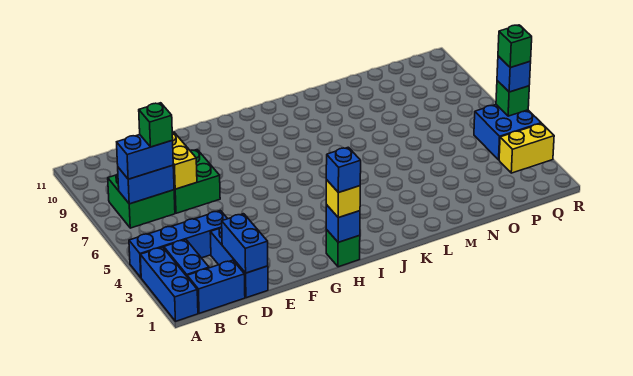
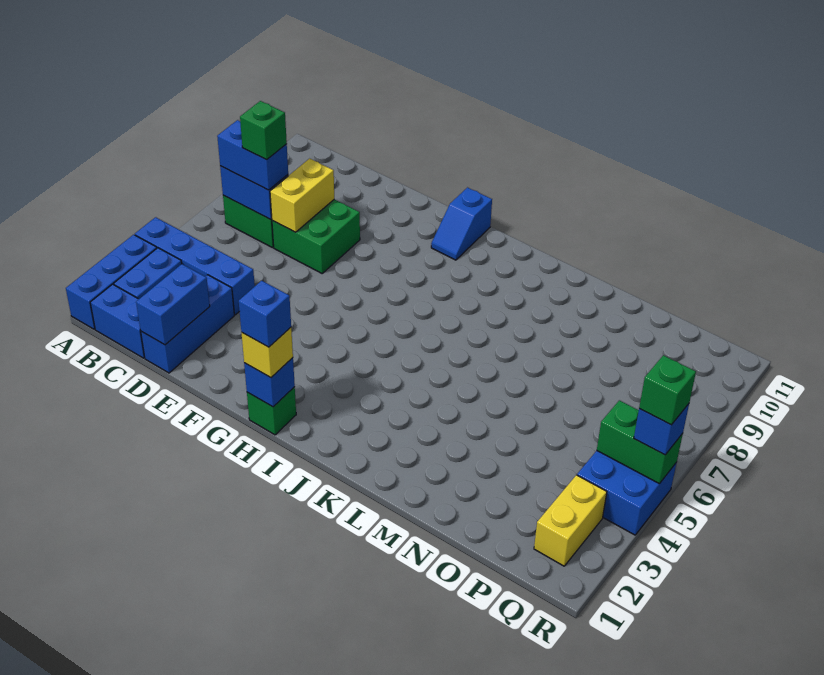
none -> blue 1x2 slope [431,188,492,260]
yellow 1x2 brick [499,124,554,173] -> yellow 1x2 brick turned to [534,475,607,566]
green 1x1 brick [496,81,529,116] -> green 1x2 brick [597,400,683,484]

